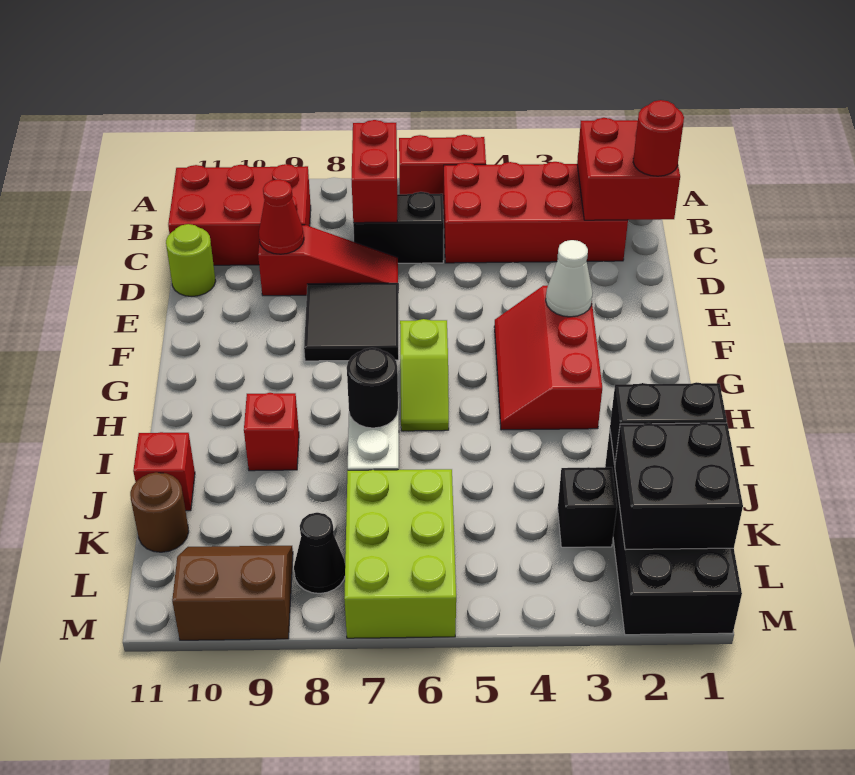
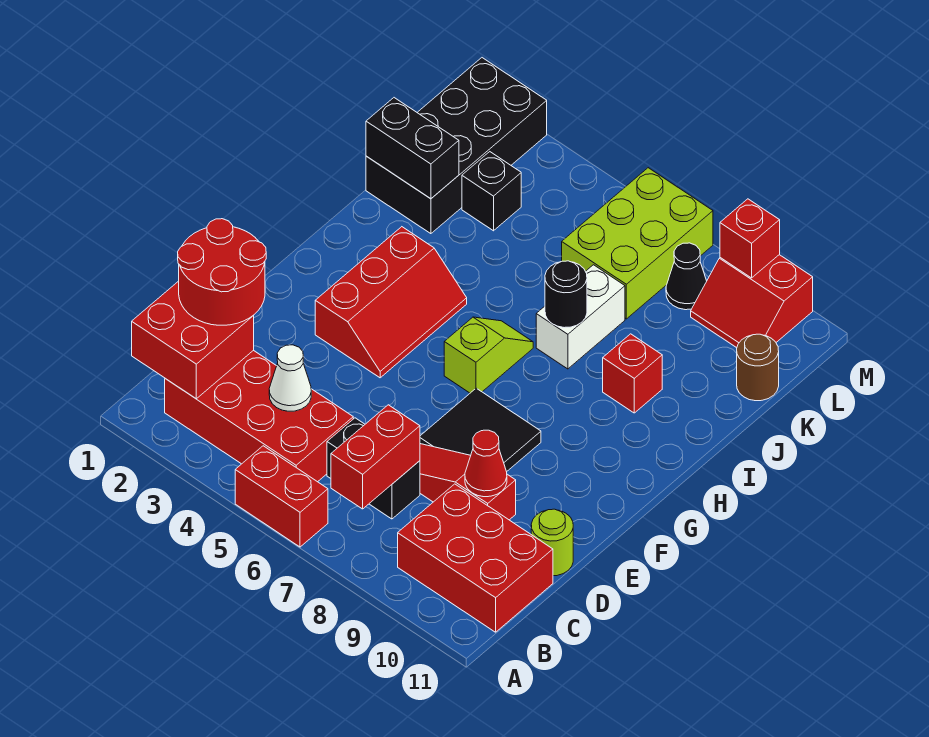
red 1x1 round brick [633,100,684,176] -> red 2x2 round brick [178,219,266,325]
white 1x1 cone [546,240,593,317] -> white 1x1 cone moved to [269,345,311,411]
red 1x1 brick [133,432,195,511] -> red 1x1 brick moved to [720,199,780,278]
black 2x2 brick [615,423,743,550] -> none
brown 2x2 slope [172,546,293,640] -> red 2x2 slope [691,255,813,348]

